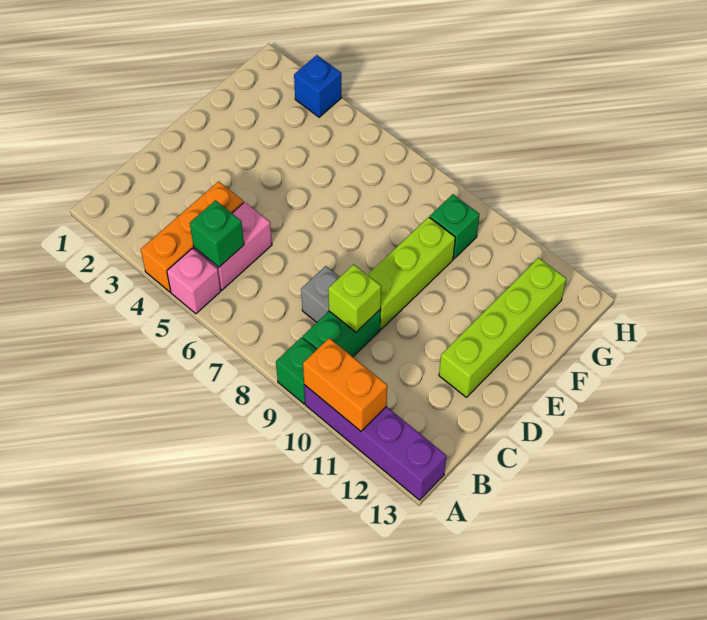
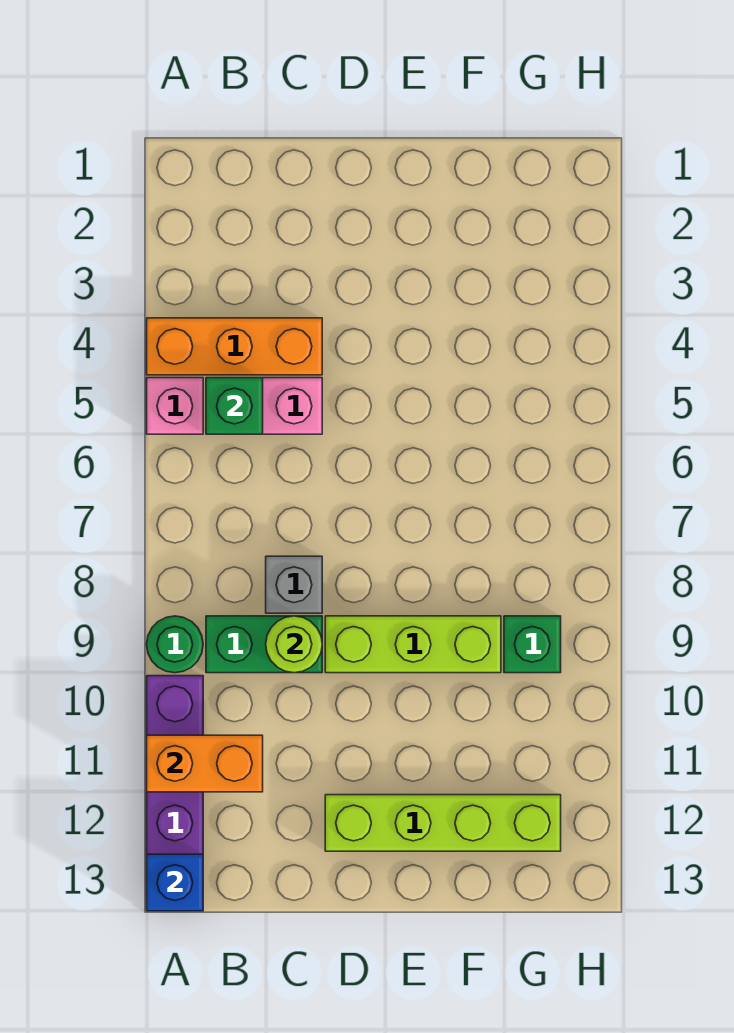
green 1x1 brick [276,337,317,404] -> green 1x1 round brick [147,616,203,673]
orange 1x2 brick [303,338,387,431] -> orange 1x2 brick turned to [147,735,263,792]
lime 1x1 brick [328,264,381,332] -> lime 1x1 round brick [266,616,322,673]
blue 1x1 brick [294,55,342,117] -> blue 1x1 brick moved to [147,854,203,911]

